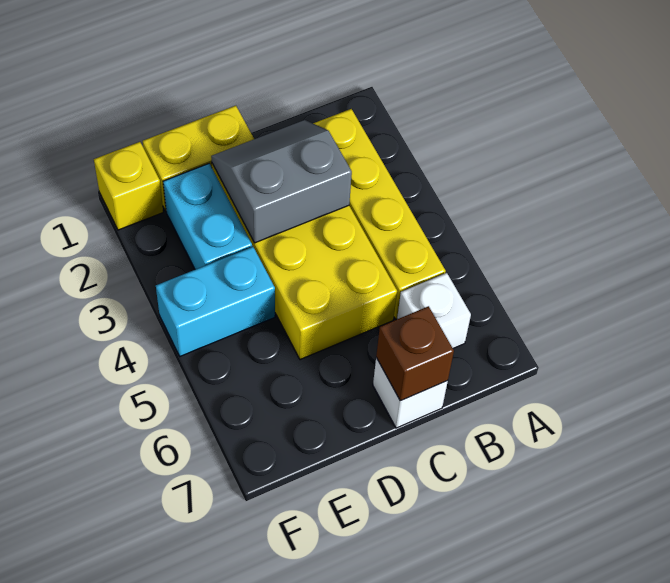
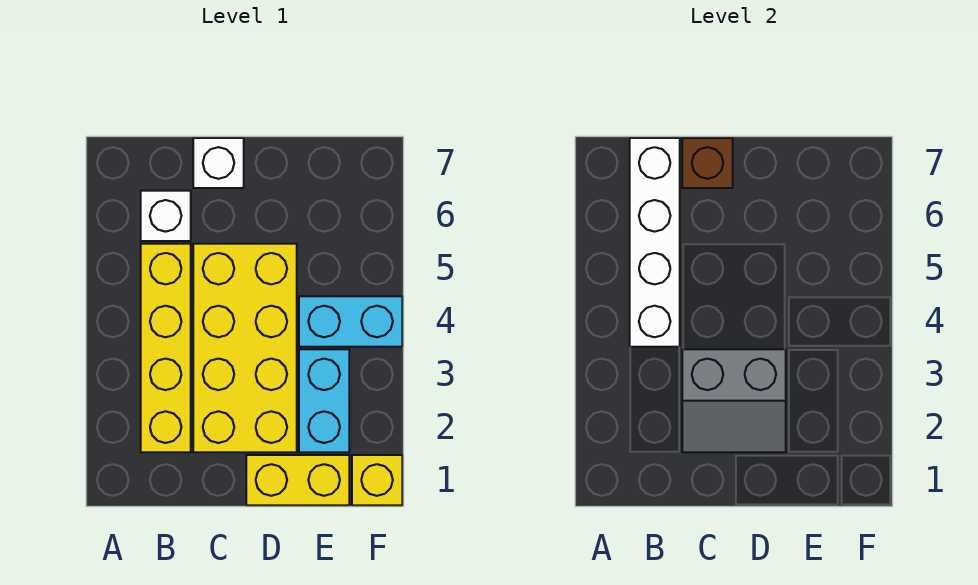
none -> white 1x4 brick [630,138,680,347]

